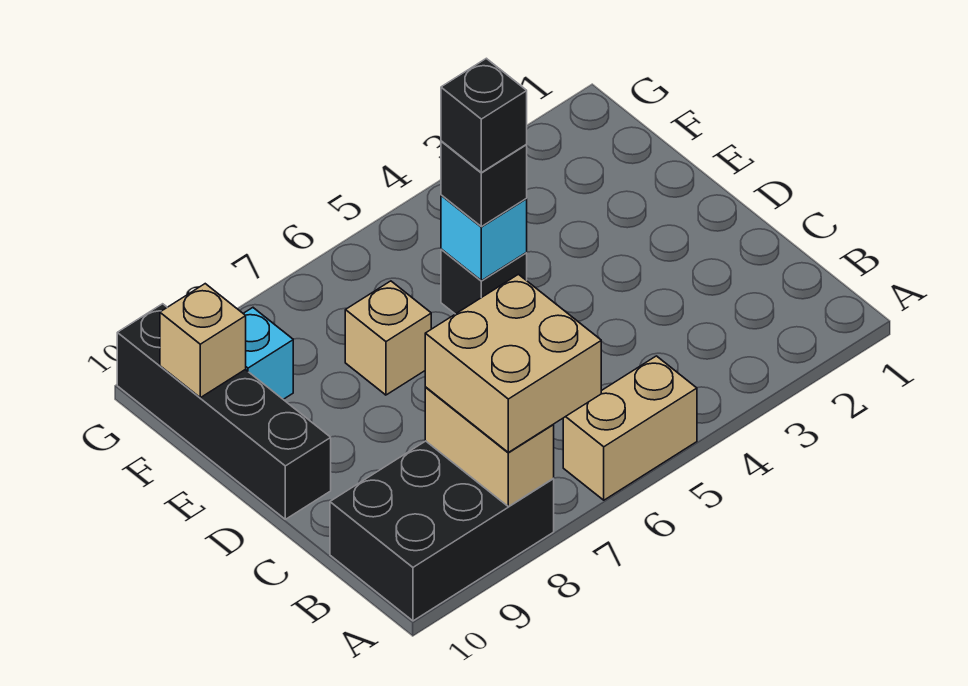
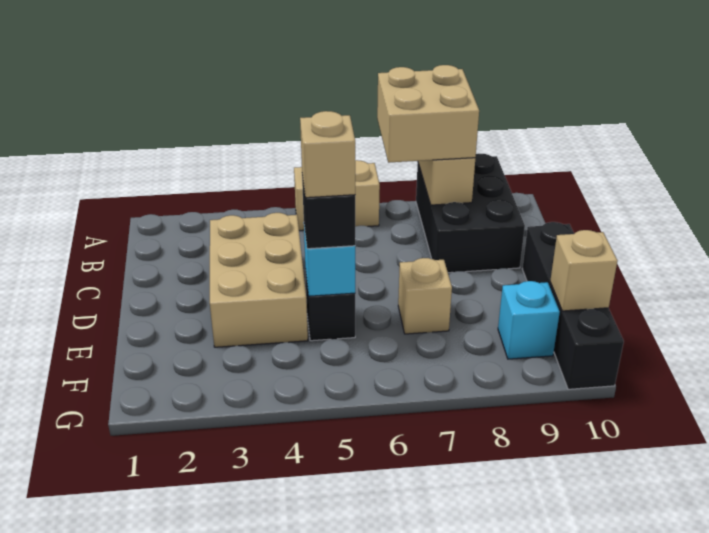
black 2x3 brick [330,441,554,621] -> black 2x3 brick turned to [416,154,525,273]
none -> tan 2x3 brick [210,213,308,347]
black 1x1 brick [441,58,527,173] -> tan 1x1 brick [300,111,355,198]

